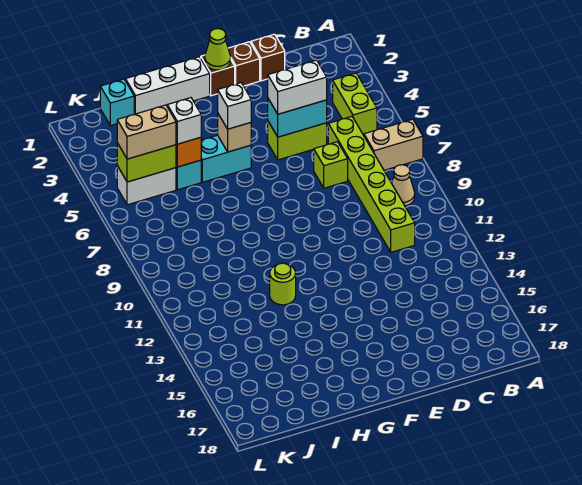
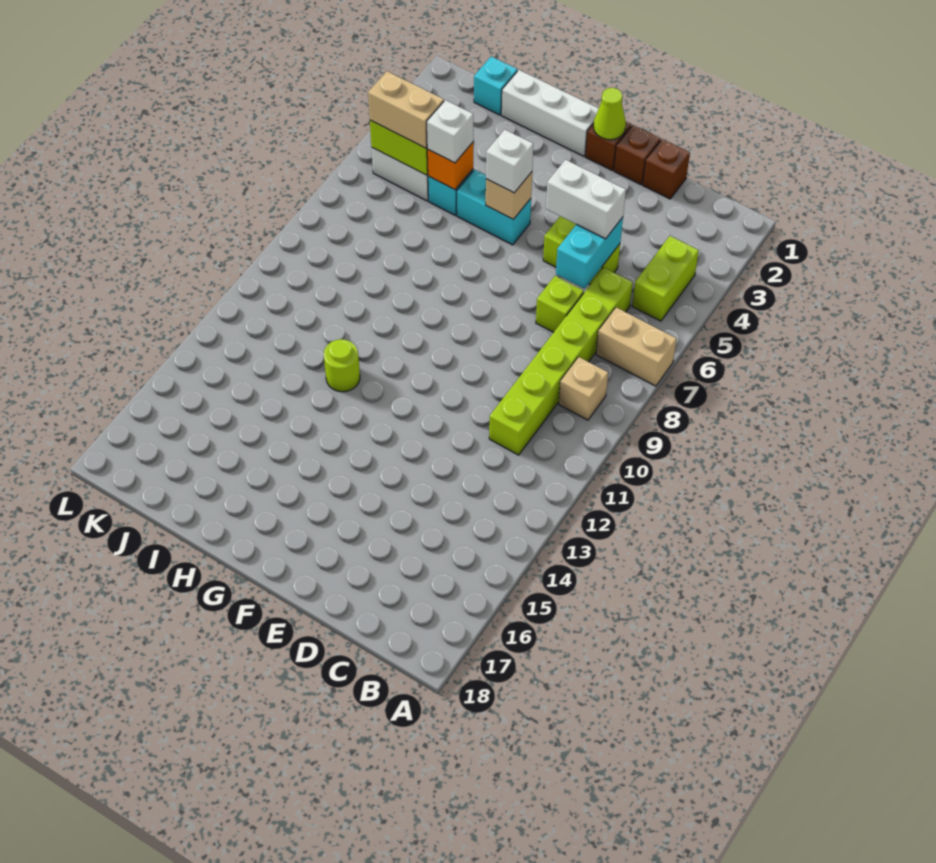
tan 1x1 cone [392,165,415,206] -> tan 1x1 brick [559,357,608,420]
cyan 1x2 brick [268,99,327,137] -> cyan 1x2 brick turned to [556,217,623,289]

